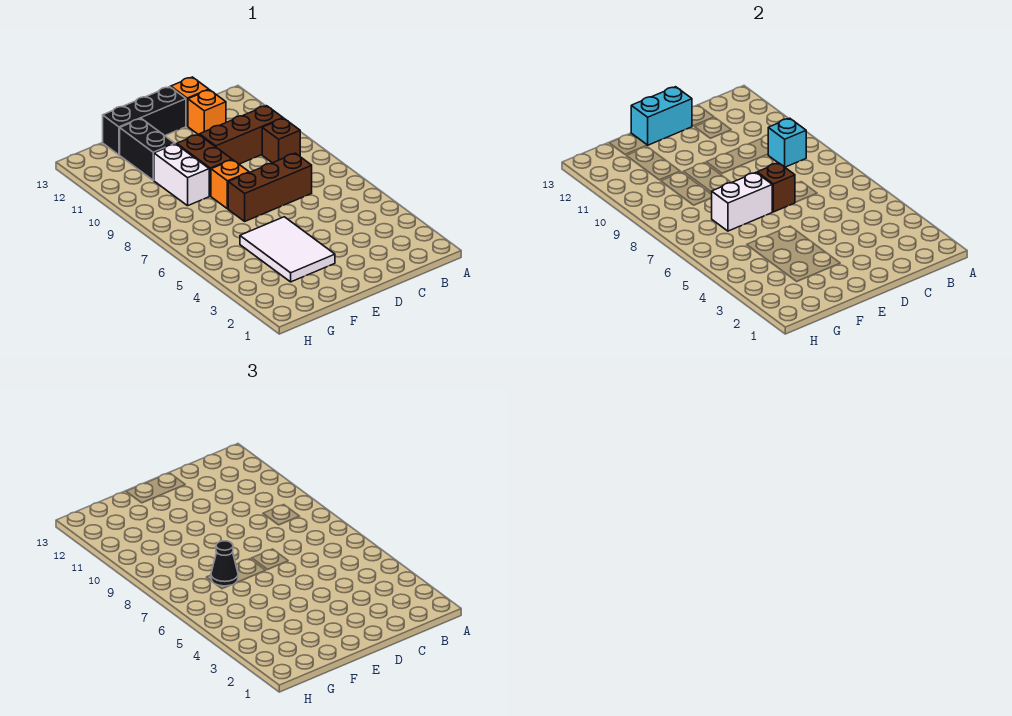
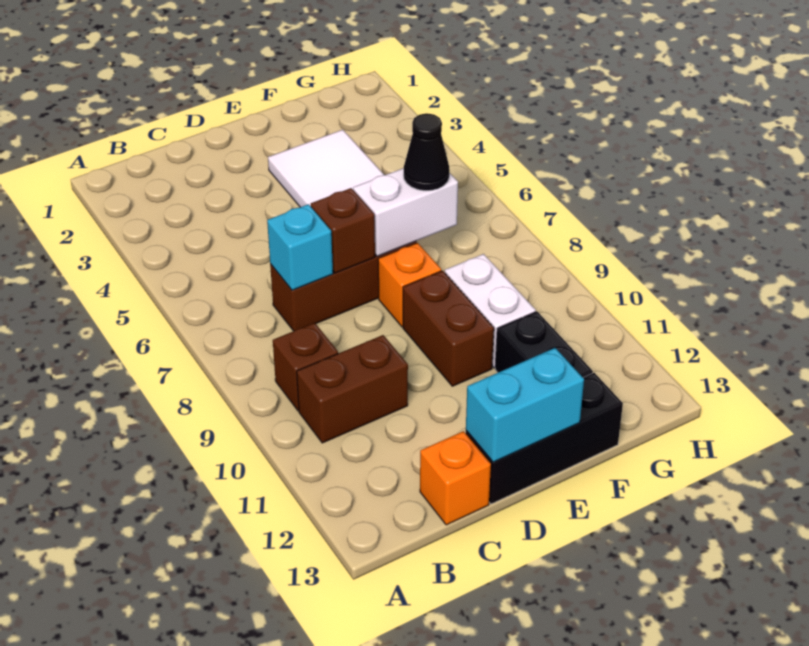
cyan 1x1 brick [768,118,806,167] -> cyan 1x1 brick moved to [267,204,333,290]
brown 1x3 brick [200,106,283,164] -> brown 1x2 brick [297,335,408,443]
orange 1x1 brick [188,90,226,135] -> none

